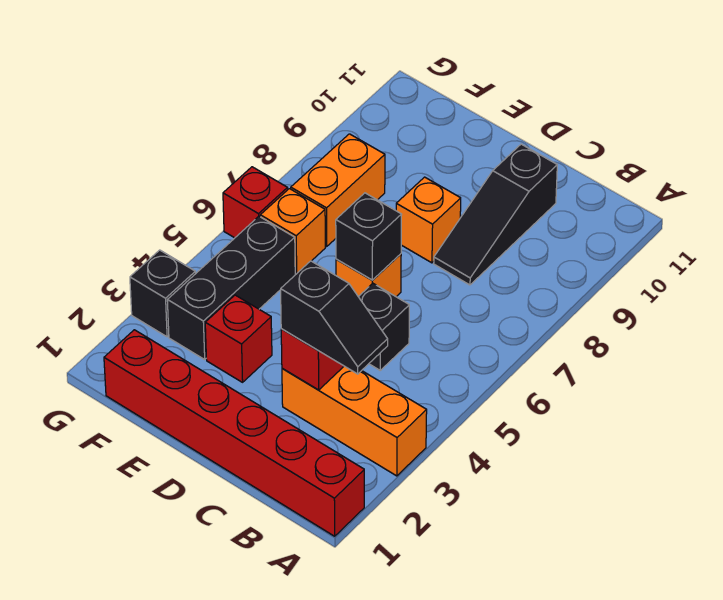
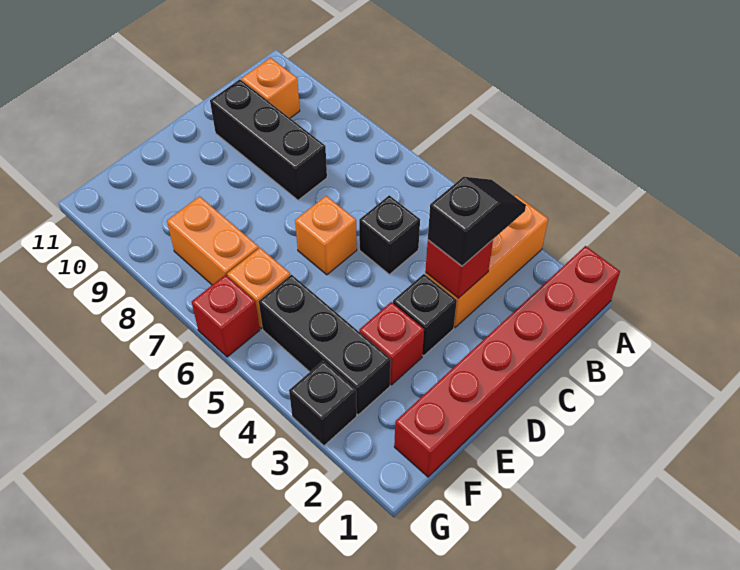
black 1x3 slope [434,144,557,285] -> black 1x3 brick [210,79,327,200]
black 1x1 brick [336,193,402,280] -> black 1x1 brick moved to [393,274,457,356]
orange 1x1 brick [396,177,461,263] -> orange 1x1 brick moved to [241,58,300,118]

